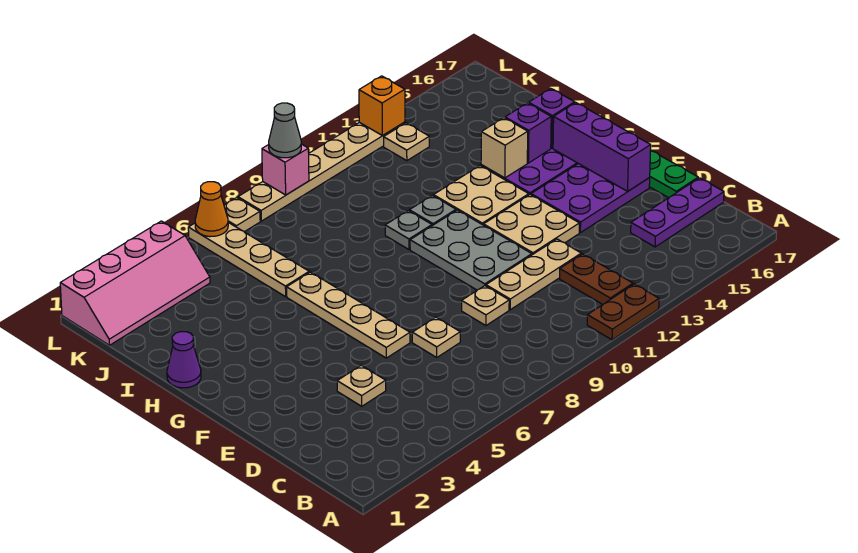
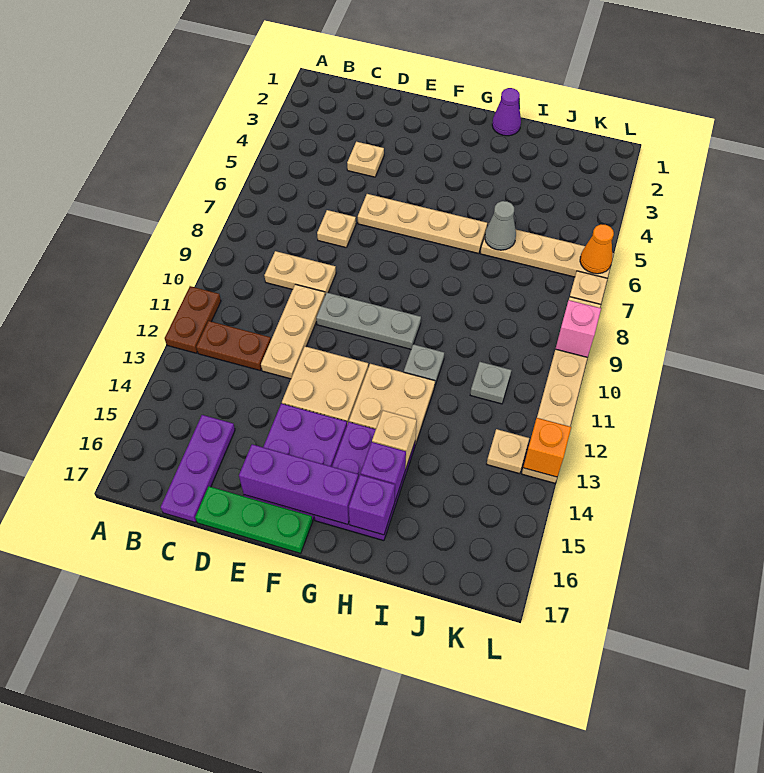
tan 1x1 plate [462,286,509,325] -> tan 1x2 plate [264,251,336,295]
grey 2x3 plate [410,210,532,290] -> grey 1x3 plate [316,293,421,349]
grey 1x1 plate [385,211,432,249] -> grey 1x1 plate moved to [470,362,511,404]
pink 2x4 slope [60,221,210,345] -> none
grey 1x1 cone [269,103,301,158] -> grey 1x1 cone moved to [485,201,516,250]

